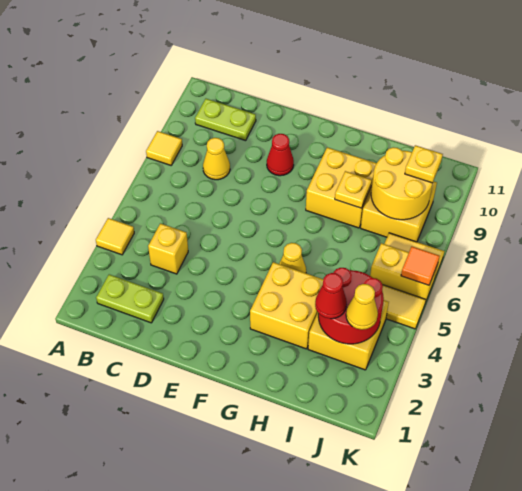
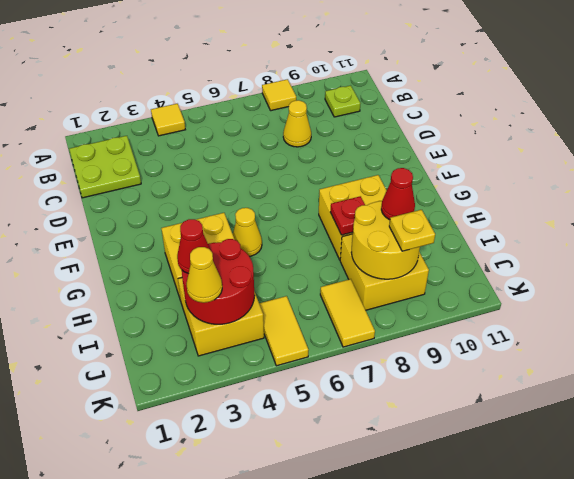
lime 1x2 plate [96,274,164,323] -> lime 2x2 plate [69,136,141,198]
lime 1x2 plate [195,99,256,141] -> lime 1x1 plate [325,85,361,117]
yellow 1x1 brick [148,223,188,274] -> none
red 1x1 cone [267,134,294,176] -> red 1x1 cone moved to [381,168,415,220]
yellow 1x1 plate [335,171,372,208] -> red 1x1 plate [330,196,365,235]
yellow 1x2 brick [370,243,438,303] -> none
orange 1x1 tile [401,247,440,285] -> none

